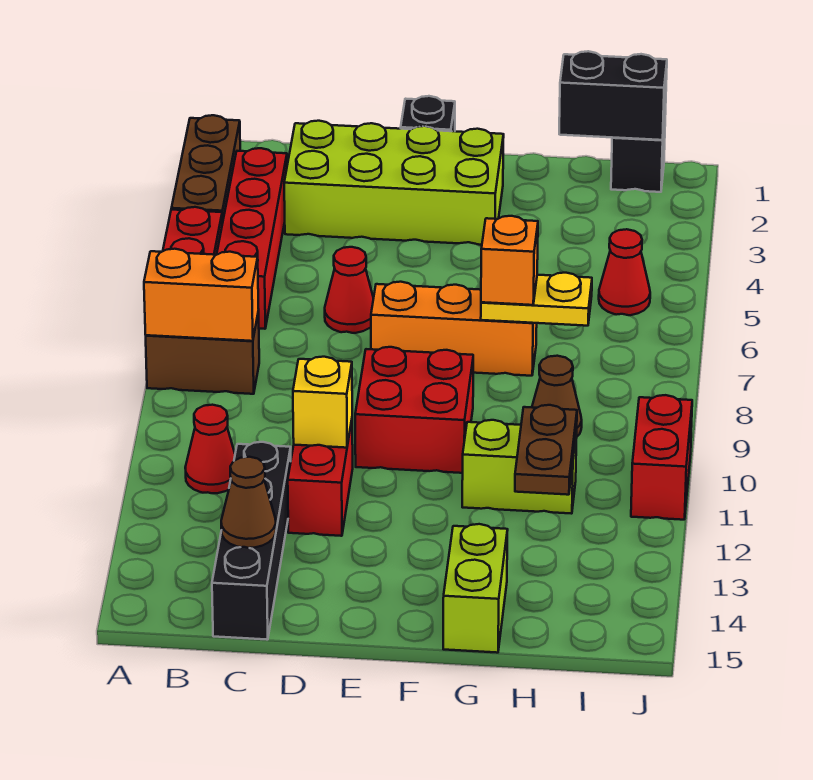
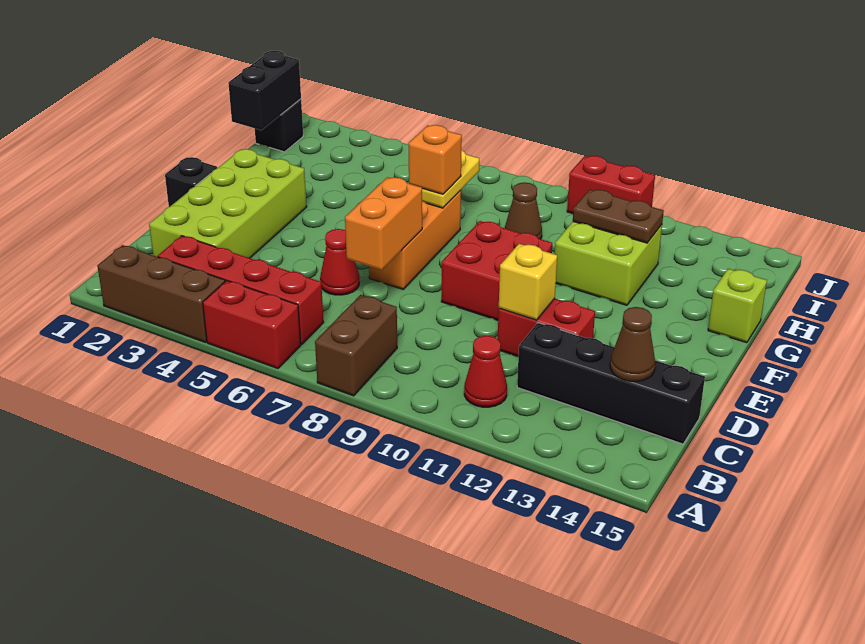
orange 1x2 brick [144,249,259,341] -> orange 1x2 brick moved to [345,177,422,270]
lime 1x2 brick [462,420,577,514] -> lime 2x2 brick [554,222,662,305]
lime 1x2 brick [443,524,508,653] -> lime 1x1 brick [708,269,767,343]
red 1x1 cone [599,229,650,315] -> none

